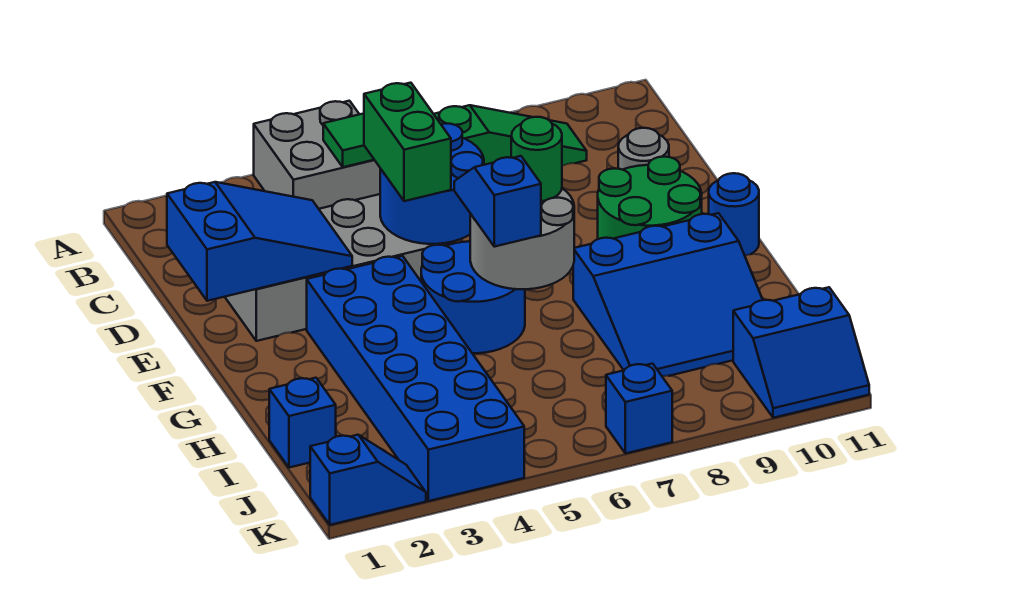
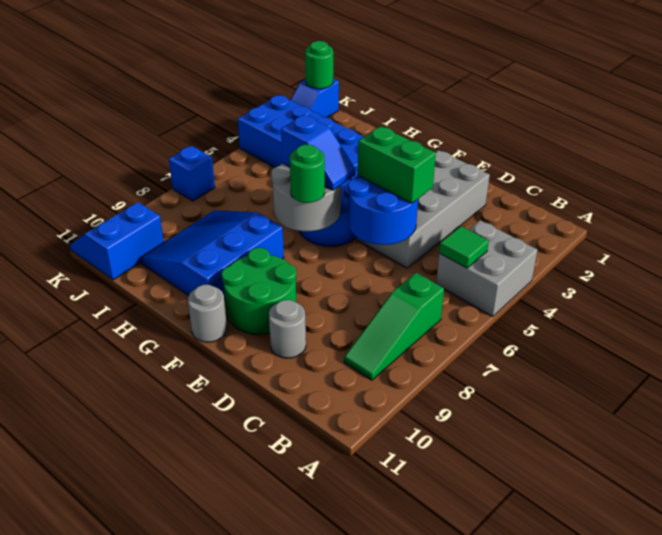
blue 2x3 slope [167,182,352,301] -> none
blue 1x1 round brick [709,173,759,256] -> grey 1x1 round brick [188,285,227,342]
blue 1x1 brick [269,378,336,468] -> none
none -> green 1x1 round brick [305,41,333,89]

